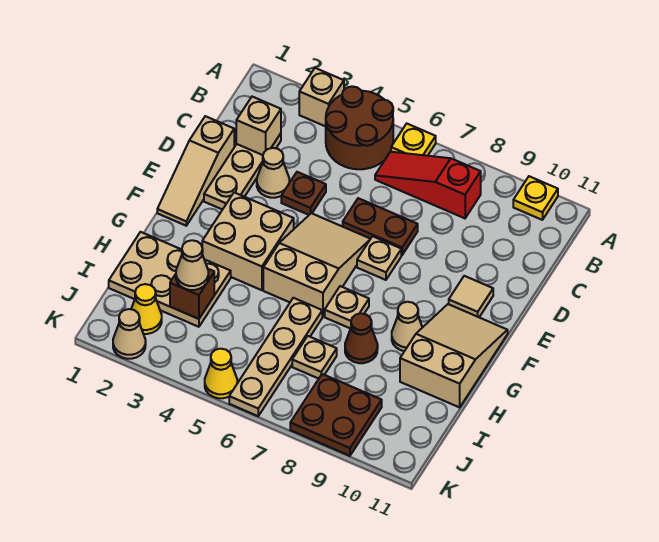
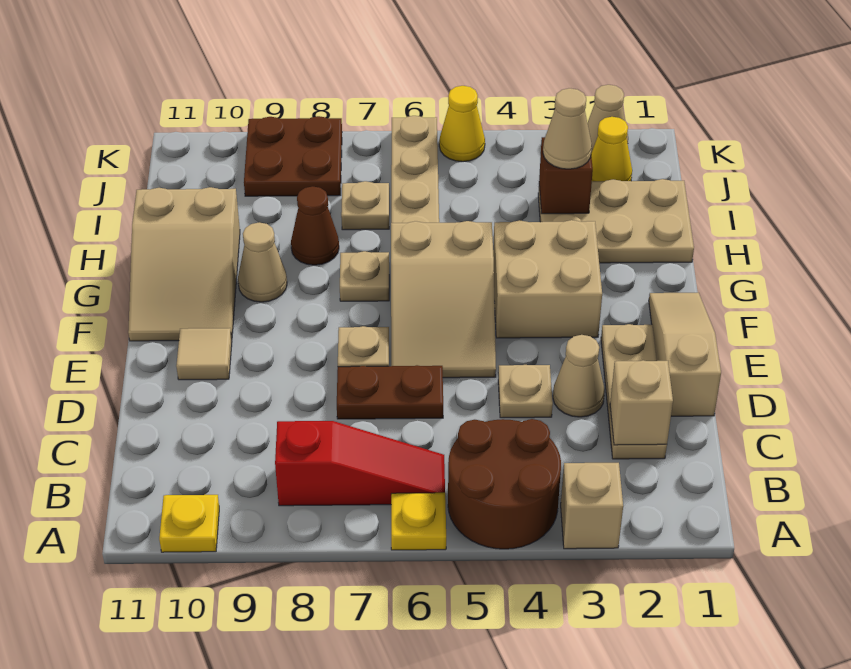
brown 1x1 plate [281,172,326,215] -> tan 1x1 plate [498,365,553,418]

